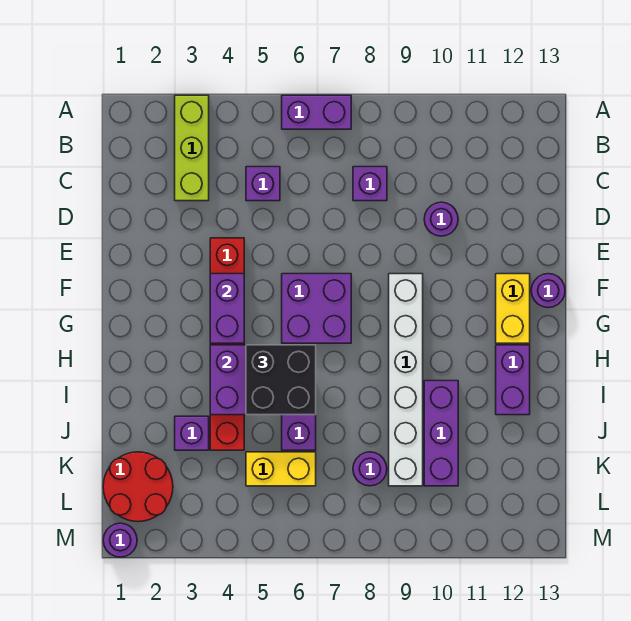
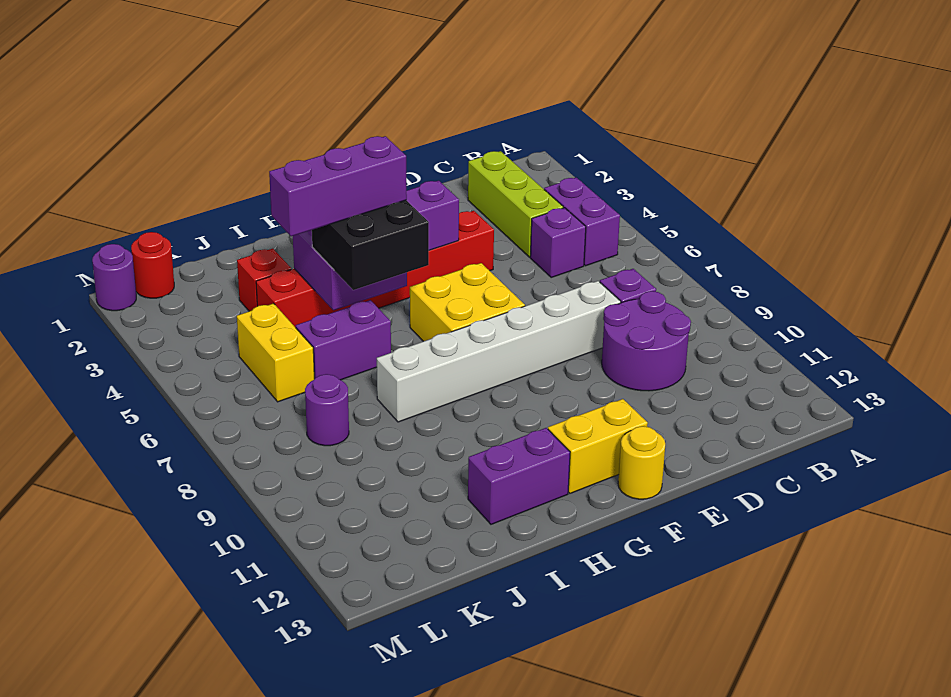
lime 1x3 brick [175,95,209,201] -> lime 1x3 brick turned to [468,151,563,257]
purple 1x2 brick [282,95,351,129] -> purple 1x2 brick moved to [544,177,620,266]
purple 1x1 round brick [424,202,458,236] -> purple 2x2 round brick [602,291,691,391]
purple 2x2 brick [282,274,351,343] -> yellow 2x2 brick [410,263,525,341]
white 1x6 brick [389,274,423,486] -> white 1x6 brick moved to [376,281,621,422]
purple 1x1 round brick [531,274,565,308] -> yellow 1x1 round brick [618,426,665,499]
purple 1x3 brick [424,381,458,486] -> purple 1x3 brick moved to [269,136,407,236]
purple 1x1 brick [175,416,209,450] -> red 1x1 brick [237,249,291,311]
red 2x2 round brick [103,452,173,522] -> red 1x1 round brick [131,232,174,298]

